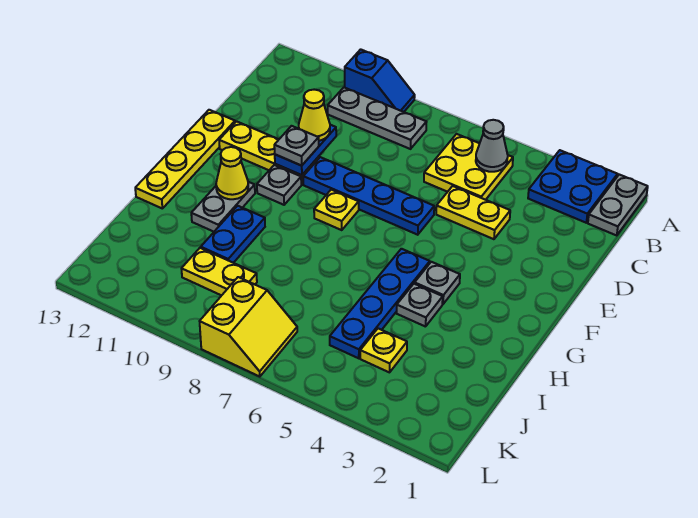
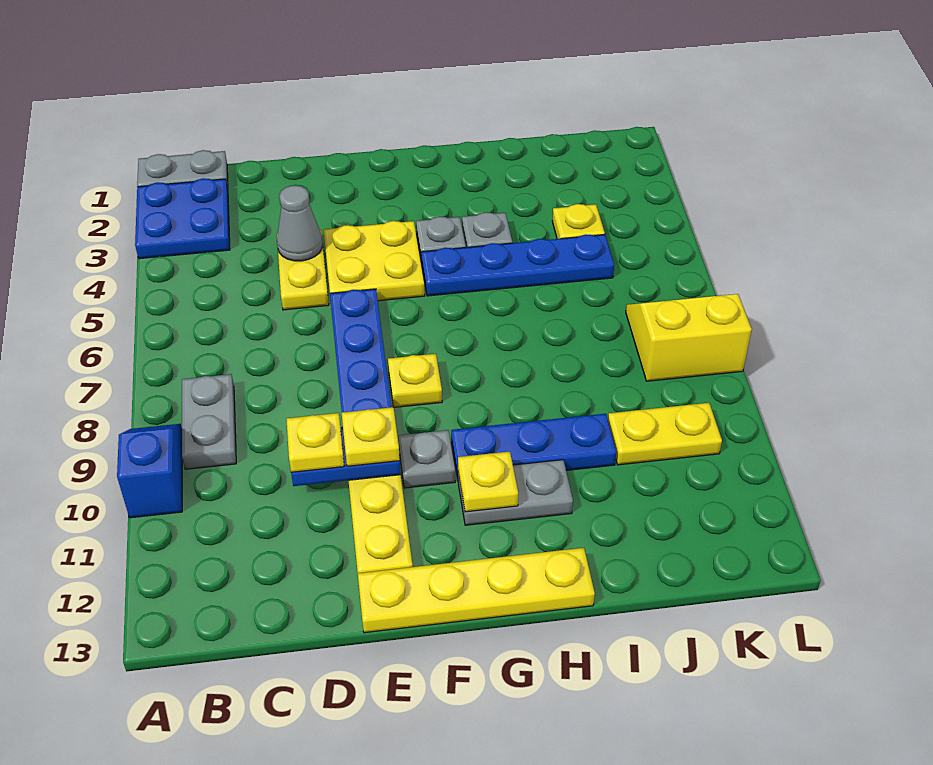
yellow 2x2 plate [424,134,513,200] -> yellow 2x2 plate moved to [324,221,425,301]
grey 1x1 cone [476,120,508,172] -> grey 1x1 cone moved to [277,185,323,261]
grey 1x3 plate [328,87,426,149] -> grey 1x2 plate [182,374,236,469]
yellow 1x1 cone [299,90,330,141] -> yellow 1x1 plate [286,413,344,472]
grey 1x1 plate [274,126,319,166] -> yellow 1x1 plate [342,407,400,466]
yellow 1x1 cone [216,147,248,199] -> yellow 1x1 plate [458,452,518,512]
blue 1x2 plate [201,206,265,263] -> blue 1x3 plate [451,414,616,479]
yellow 1x2 plate [181,248,257,296] -> yellow 1x2 plate turned to [608,403,722,465]

